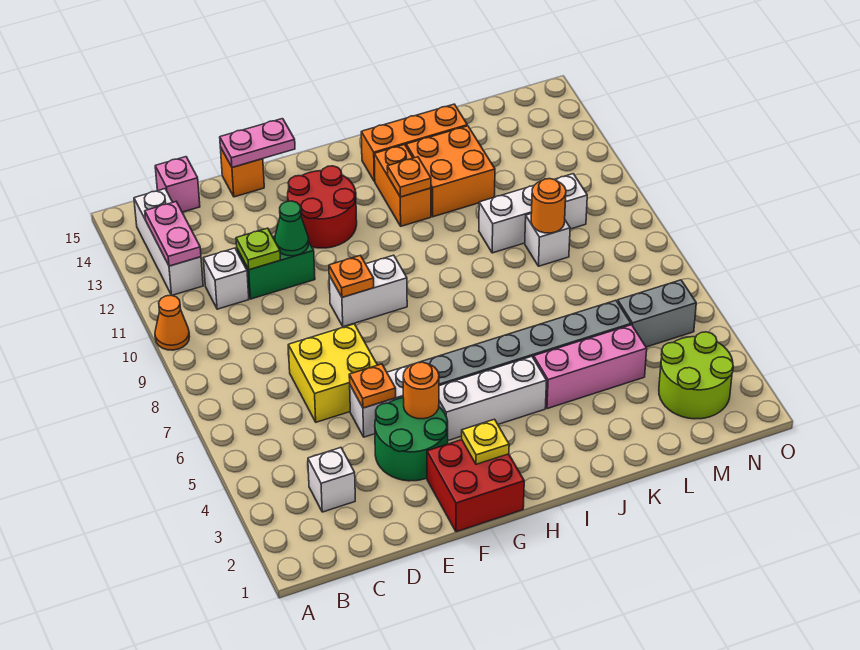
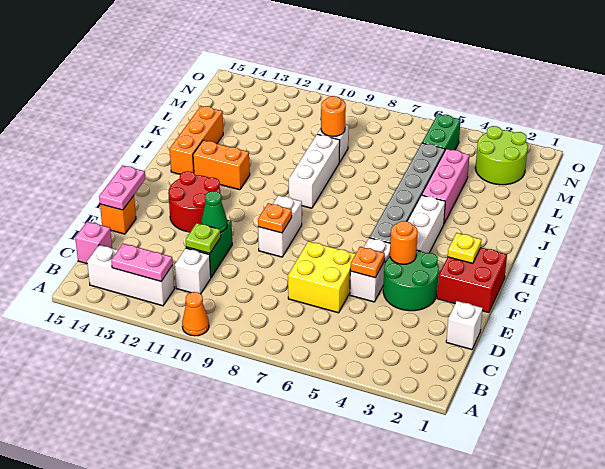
white 1x1 brick [308,448,355,512] -> white 1x1 brick moved to [446,301,483,349]
orange 1x1 plate [387,157,431,197] -> none
orange 2x2 brick [406,126,495,217] -> none
white 1x3 brick [479,174,587,253] -> white 1x3 brick moved to [289,134,340,208]
grey 1x2 brick [618,280,696,347] -> green 1x2 brick [422,114,461,150]

